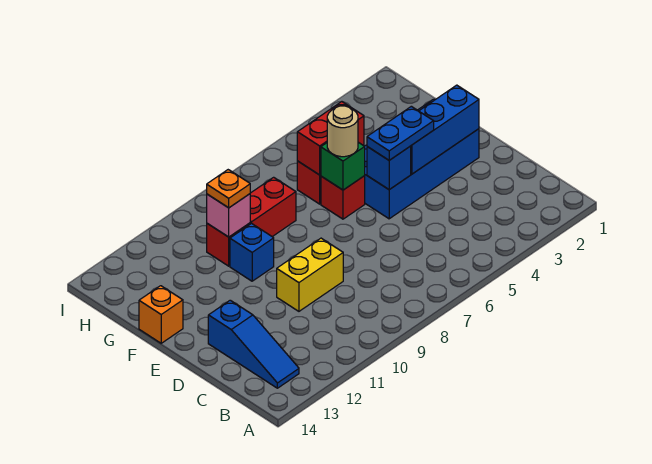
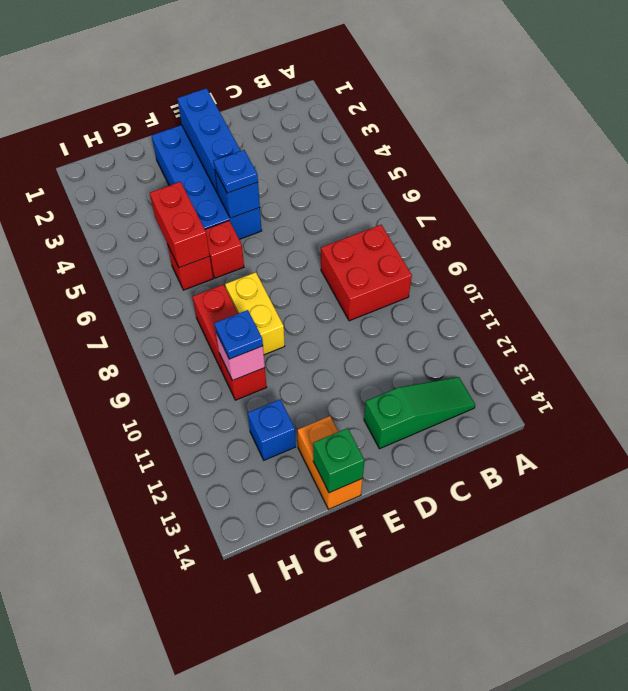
none -> red 2x2 brick [321,225,412,321]
blue 1x3 slope [208,300,299,388] -> green 1x3 slope [364,377,475,449]
yellow 1x2 brick [277,238,343,311] -> yellow 1x2 brick moved to [225,272,285,355]
blue 1x2 plate [367,106,434,160] -> blue 1x1 plate [214,150,258,193]
green 1x1 brick [321,142,365,190] -> green 1x1 brick moved to [313,428,365,493]
tan 1x1 round brick [327,106,358,157] -> none
blue 1x1 brick [230,223,274,281] -> blue 1x1 brick moved to [248,400,296,460]
orange 1x1 brick [139,286,183,343] -> orange 1x2 brick [298,416,363,509]
orange 1x1 plate [207,170,250,208] -> blue 1x1 plate [214,310,263,359]

